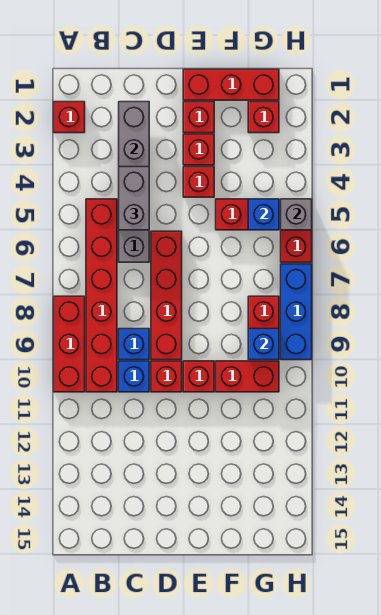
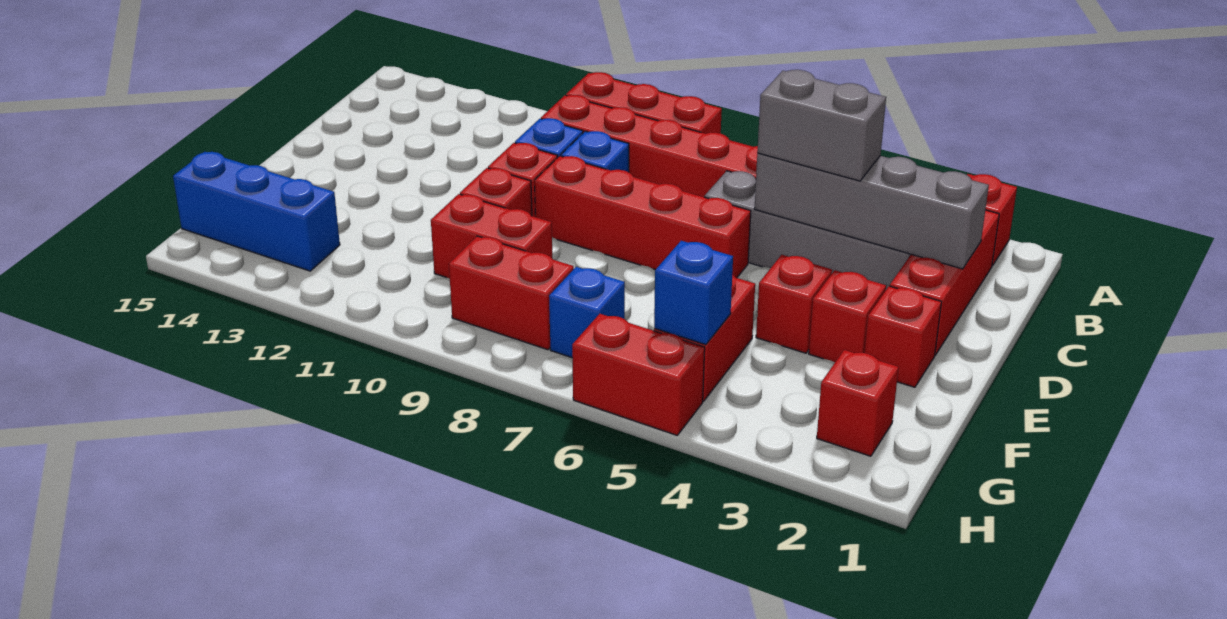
red 1x3 brick [183,69,279,100] -> red 1x3 brick moved to [890,210,999,355]
red 1x2 brick [216,361,279,392] -> red 1x2 brick turned to [431,194,552,278]
blue 1x1 brick [248,329,279,360] -> blue 1x1 brick moved to [549,267,625,358]
grey 1x1 brick [281,199,312,230] -> none
blue 1x3 brick [281,264,312,360] -> blue 1x3 brick moved to [173,152,340,271]

